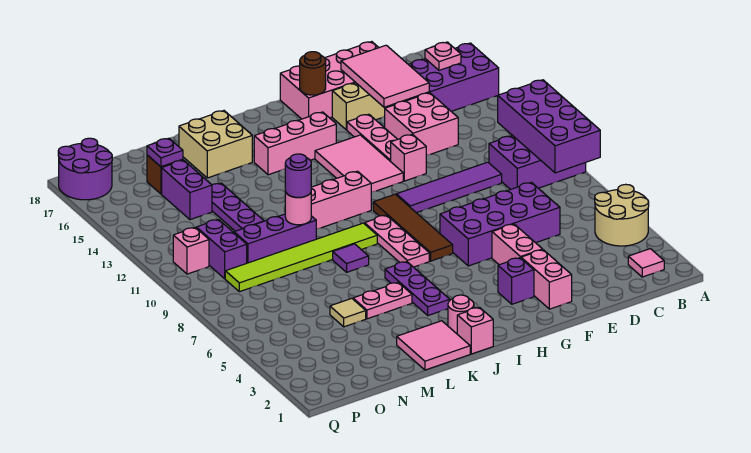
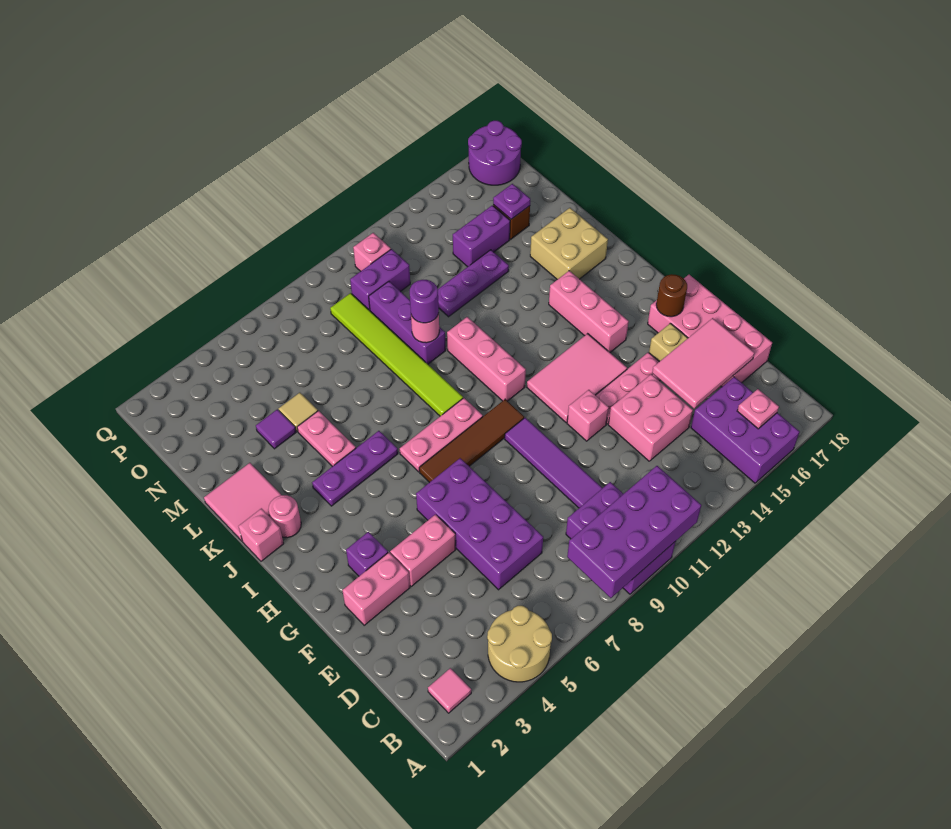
purple 1x1 tile [333,244,369,272] -> purple 1x1 tile moved to [256,409,296,449]

